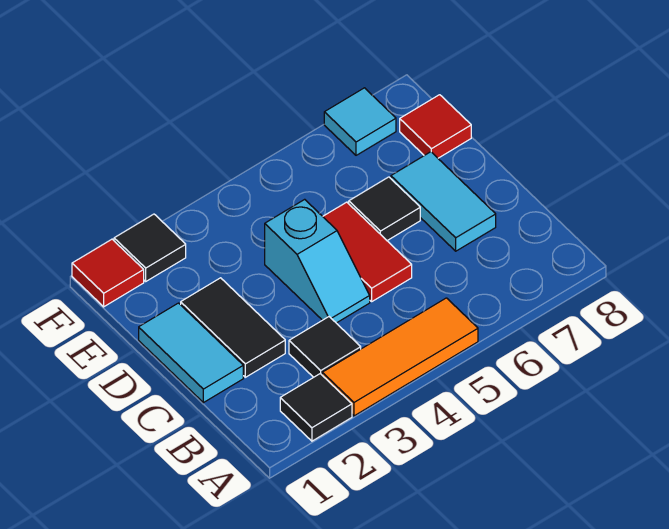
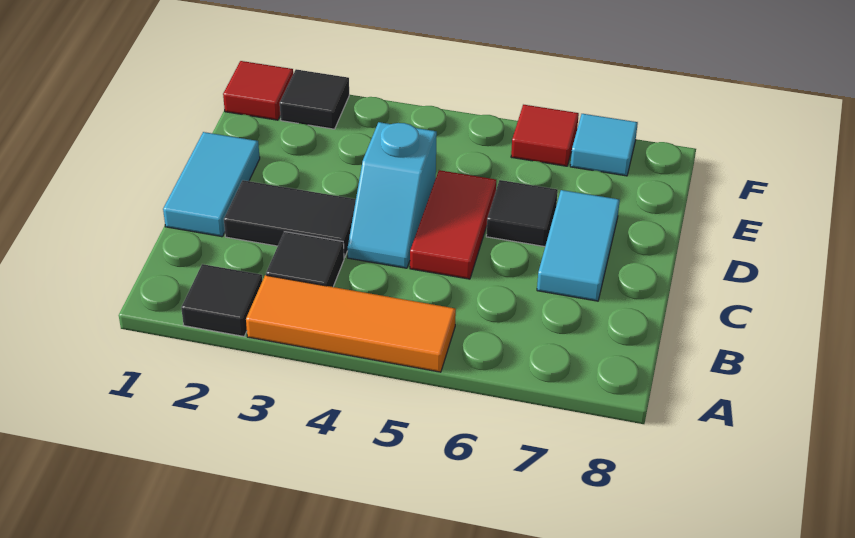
black 1x2 tile [181,278,285,377] -> black 1x2 tile turned to [224,180,356,258]
red 1x1 tile [400,95,471,158] -> red 1x1 tile moved to [511,105,579,166]

